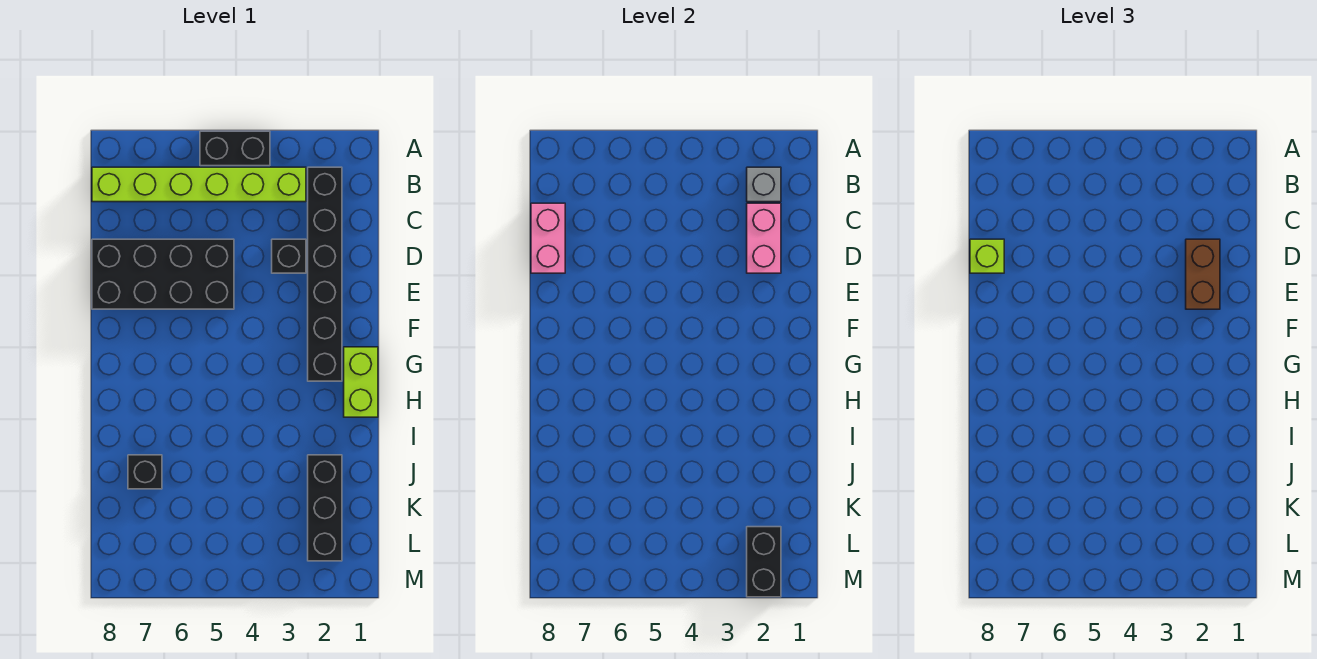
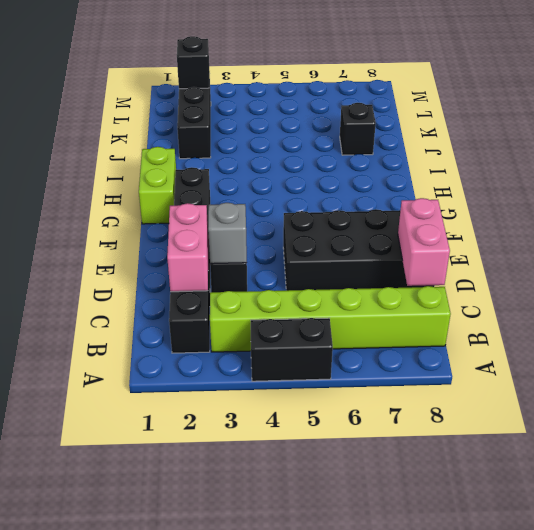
grey 1x1 brick [747,167,781,202] -> grey 1x1 brick moved to [208,203,247,264]
brown 1x2 brick [1186,239,1220,309] -> none
lime 1x1 brick [970,239,1004,273] -> none
black 1x2 brick [747,527,781,597] -> black 1x1 brick [177,36,210,89]

